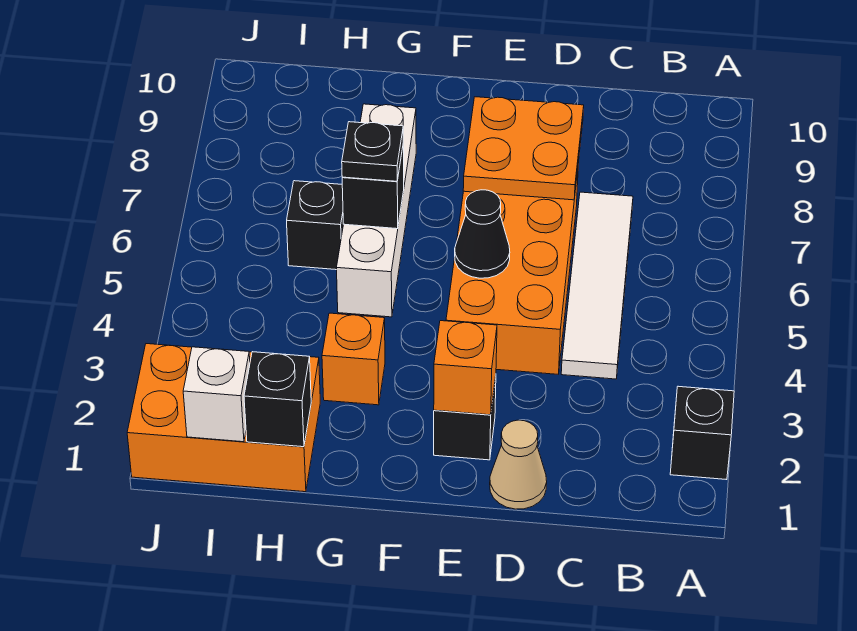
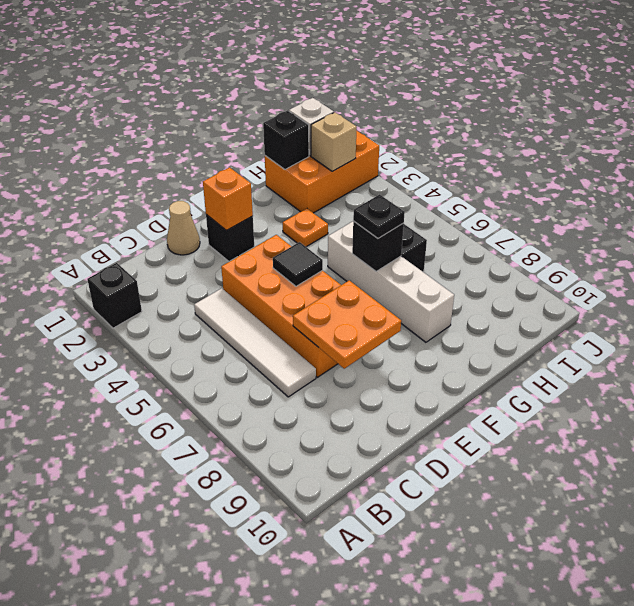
black 1x1 cone [455,190,510,278] -> black 1x1 tile [273,242,323,286]
orange 1x1 brick [322,313,385,405] -> orange 1x1 plate [283,209,328,247]
none -> tan 1x1 brick [311,112,357,172]

